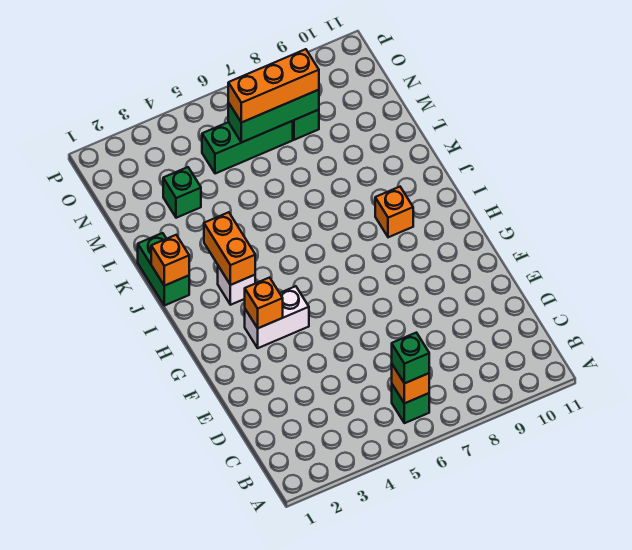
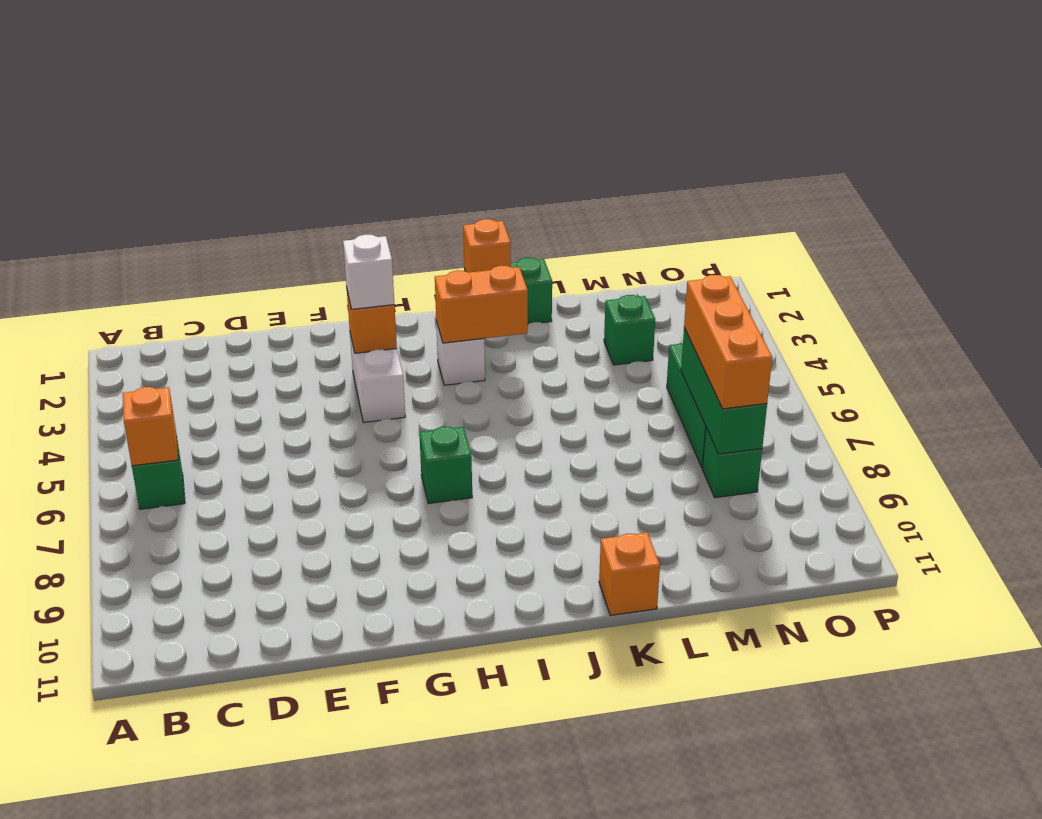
green 1x1 brick [392,333,429,384] -> green 1x1 brick moved to [419,427,472,504]
none -> white 1x1 brick [343,235,394,309]
orange 1x1 brick [375,187,413,237] -> orange 1x1 brick moved to [599,532,660,615]

